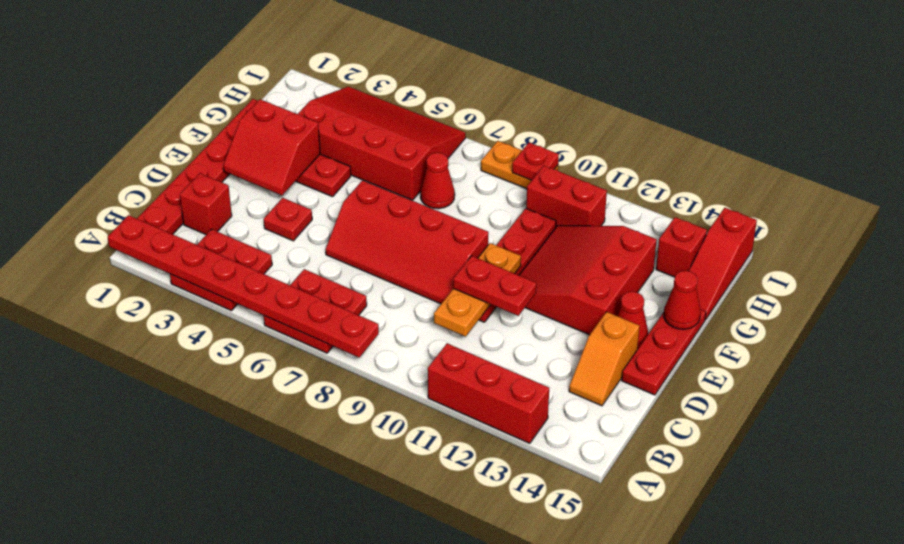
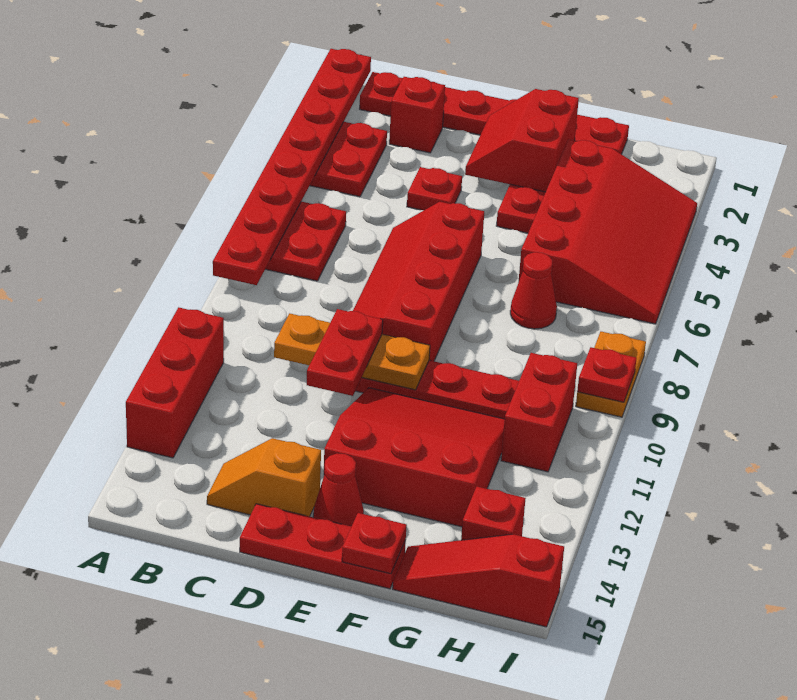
red 1x1 cone [664,271,701,329] -> red 1x1 plate [342,513,407,574]

